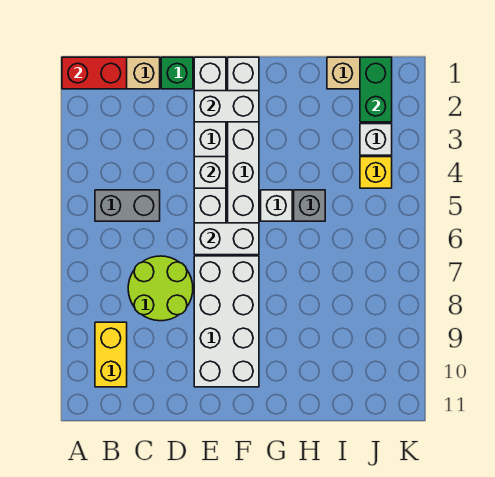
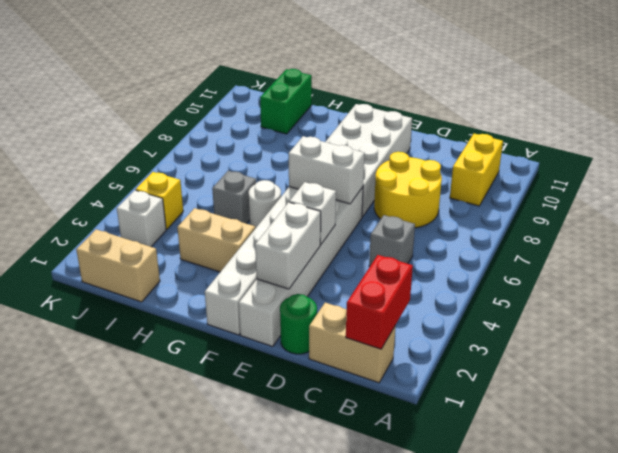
red 1x2 brick [62,57,127,89] -> red 1x2 brick turned to [346,255,413,349]
grey 1x2 brick [95,190,160,221] -> grey 1x1 brick [369,215,415,267]
lime 2x2 round brick [128,256,193,321] -> yellow 2x2 round brick [374,152,442,228]
green 1x1 brick [161,57,193,89] -> green 1x1 round brick [280,294,317,354]
white 1x2 brick [194,91,259,122] -> white 1x2 brick turned to [255,202,321,289]
none -> tan 1x2 brick [177,208,255,272]
white 1x1 brick [261,190,292,221] -> white 1x1 round brick [249,180,281,228]
green 1x2 brick [360,57,392,122] -> green 1x2 brick moved to [260,69,312,134]

